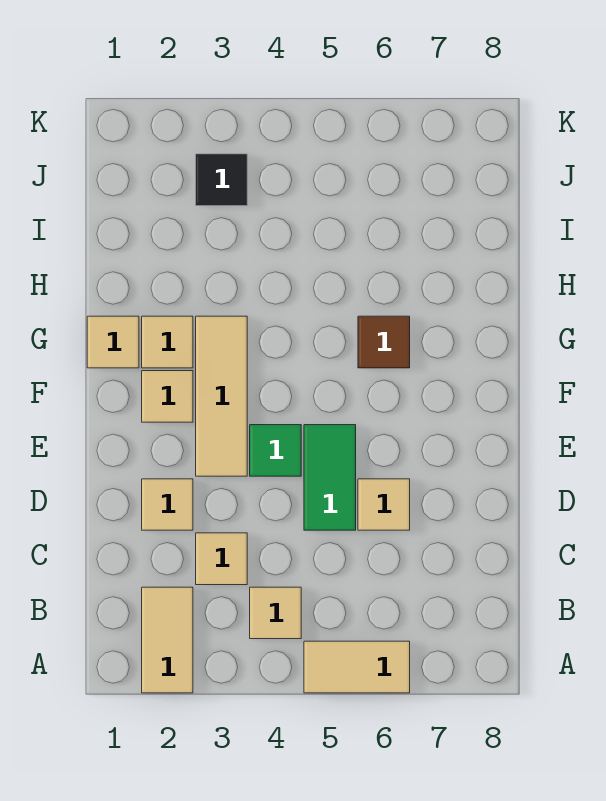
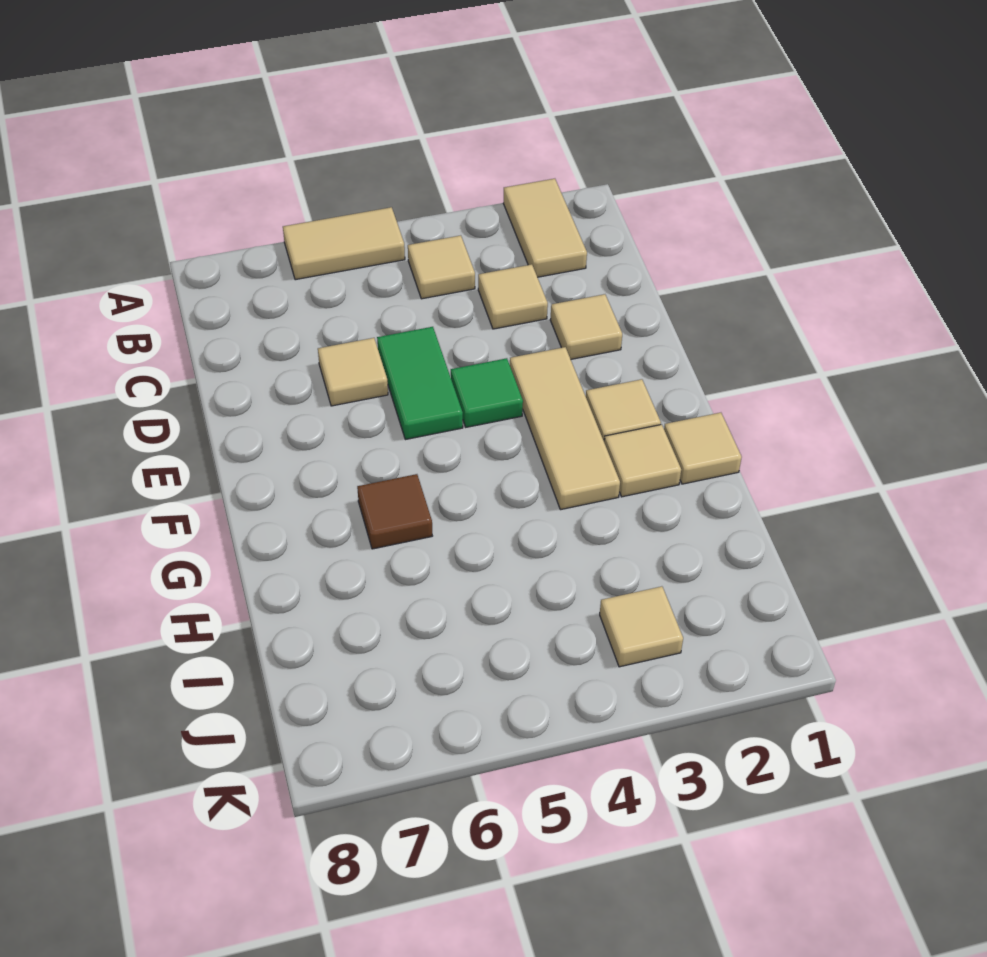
black 1x1 tile [196,154,247,206] -> tan 1x1 tile [600,586,683,667]

